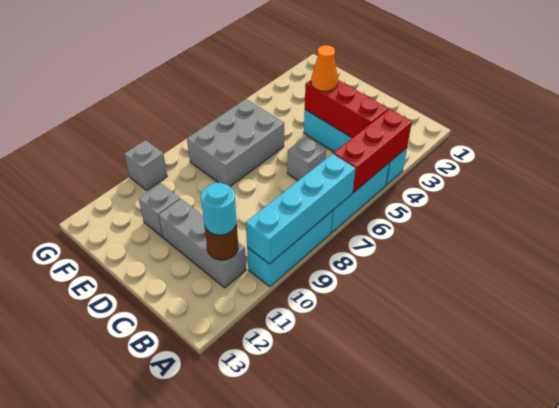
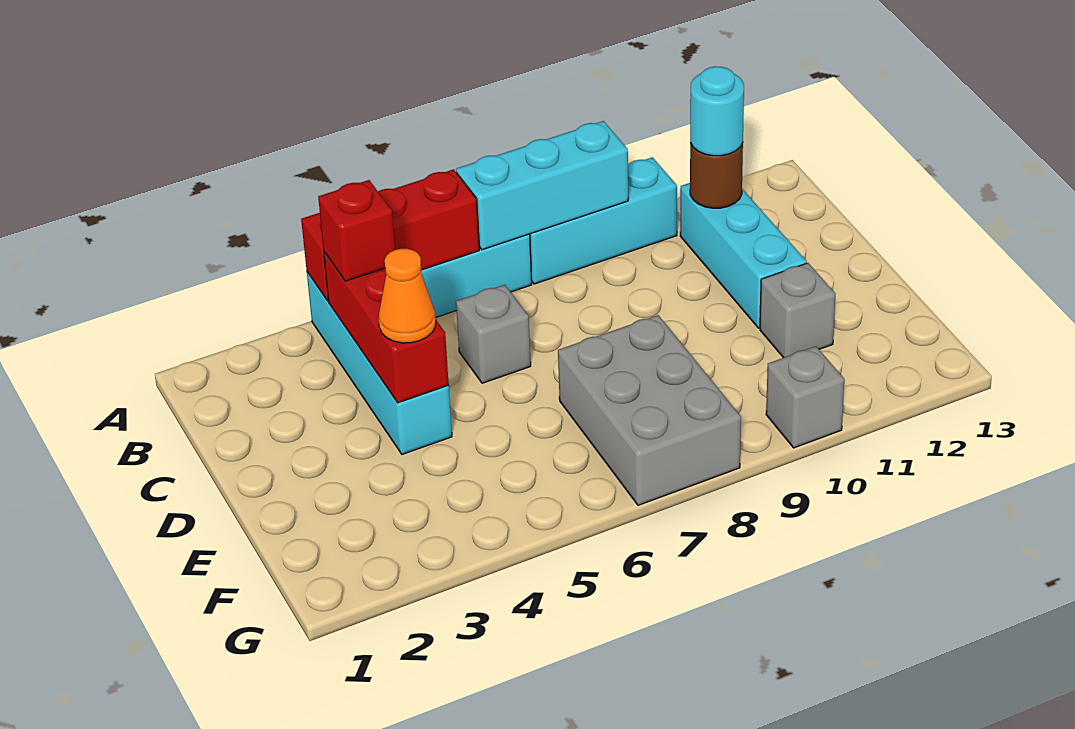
cyan 1x4 brick [246,154,356,264] -> cyan 1x3 brick [456,121,628,250]
none -> red 1x1 brick [318,180,395,281]
grey 1x3 brick [159,199,246,288] -> cyan 1x3 brick [680,183,807,328]
grey 2x3 brick [187,99,284,186] -> grey 2x3 brick turned to [558,315,741,505]

